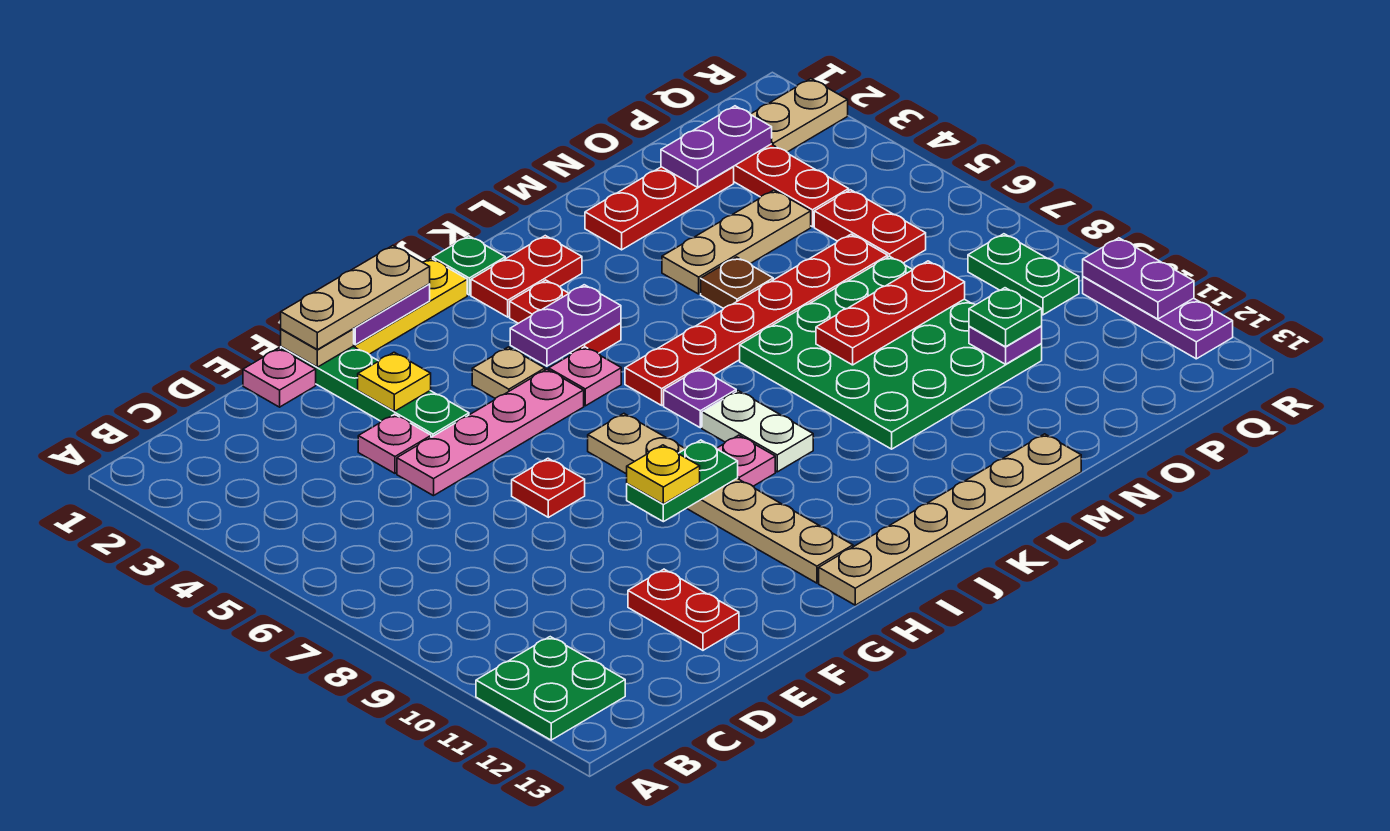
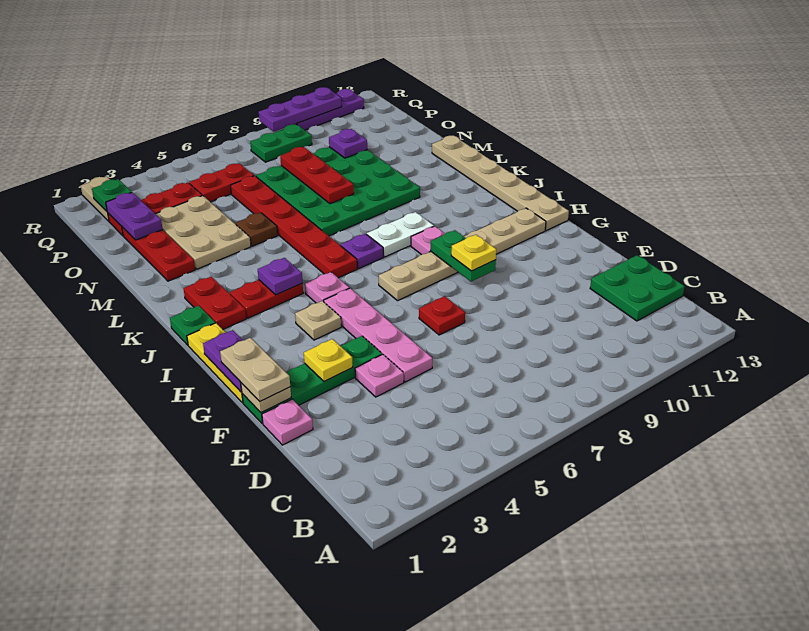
green 2x2 plate [476,637,625,740] -> green 2x2 plate moved to [590,255,685,321]
red 1x2 plate [628,569,739,650] -> none
tan 1x3 plate [281,246,430,350] -> tan 1x2 plate [220,338,290,401]
purple 1x2 plate [510,285,621,366] -> purple 1x1 plate [258,258,303,295]
tan 1x3 plate [662,190,811,294] -> tan 2x3 plate [156,196,251,269]
green 1x1 plate [969,288,1042,347] -> green 1x1 plate moved to [92,179,132,211]
purple 1x2 plate [1083,238,1194,319] -> purple 1x3 plate [259,87,342,131]

